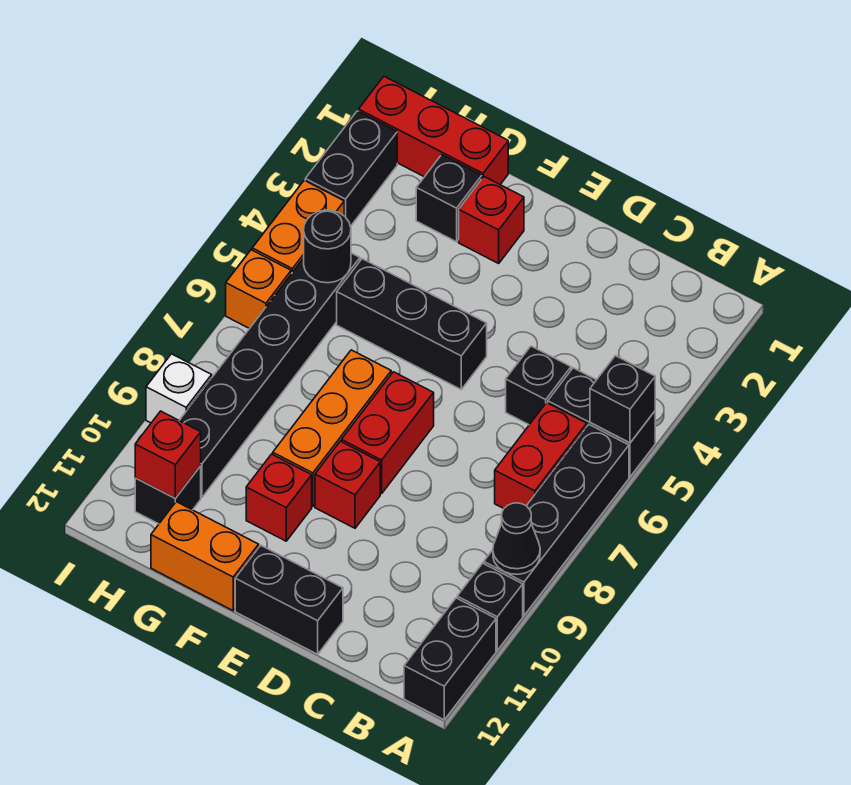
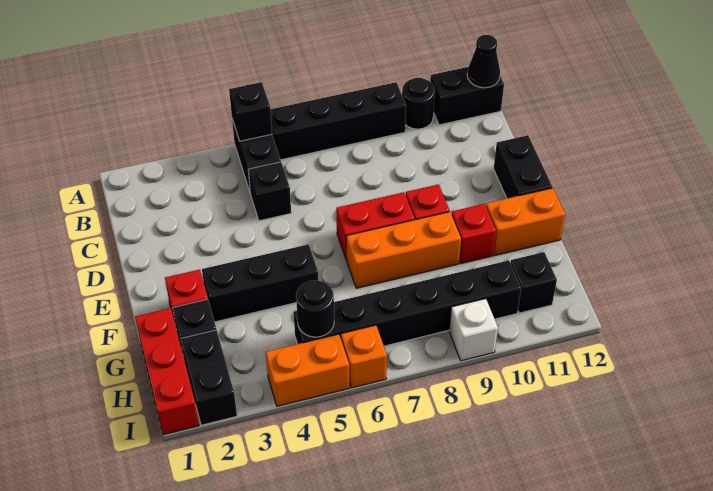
black 1x1 cone [493,503,540,574] -> black 1x1 cone moved to [467,35,500,88]
black 1x1 brick [457,563,523,650] -> black 1x1 round brick [402,78,435,129]
red 1x2 brick [495,403,587,508] -> none
black 1x3 brick [337,259,487,389] -> black 1x3 brick turned to [202,244,319,322]
orange 1x2 brick [151,502,259,611] -> orange 1x2 brick turned to [486,188,565,255]
red 1x1 brick [135,411,201,498] -> none
black 1x2 brick [305,111,397,226] -> black 1x2 brick turned to [181,330,237,425]

